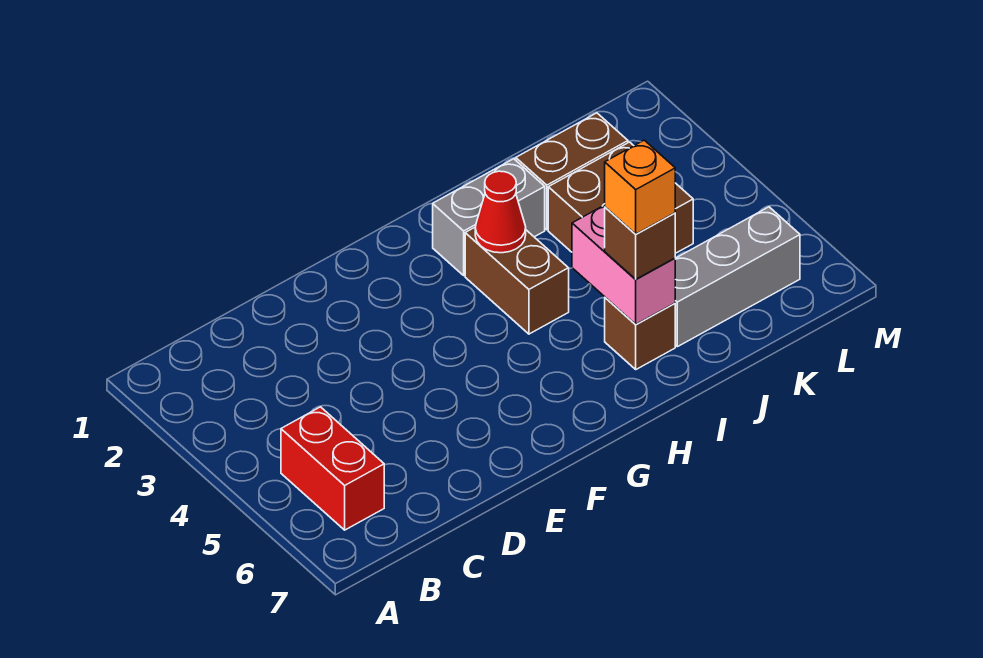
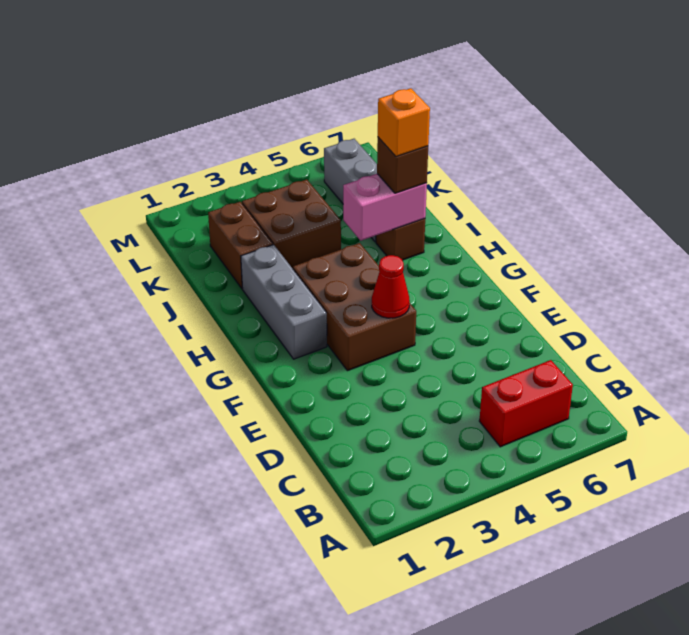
grey 1x2 brick [433,159,545,275] -> grey 1x3 brick [241,245,327,359]
brown 1x2 brick [465,227,569,334] -> brown 2x3 brick [293,243,416,371]
red 1x1 cone [475,171,526,253] -> red 1x1 cone moved to [372,255,410,318]

